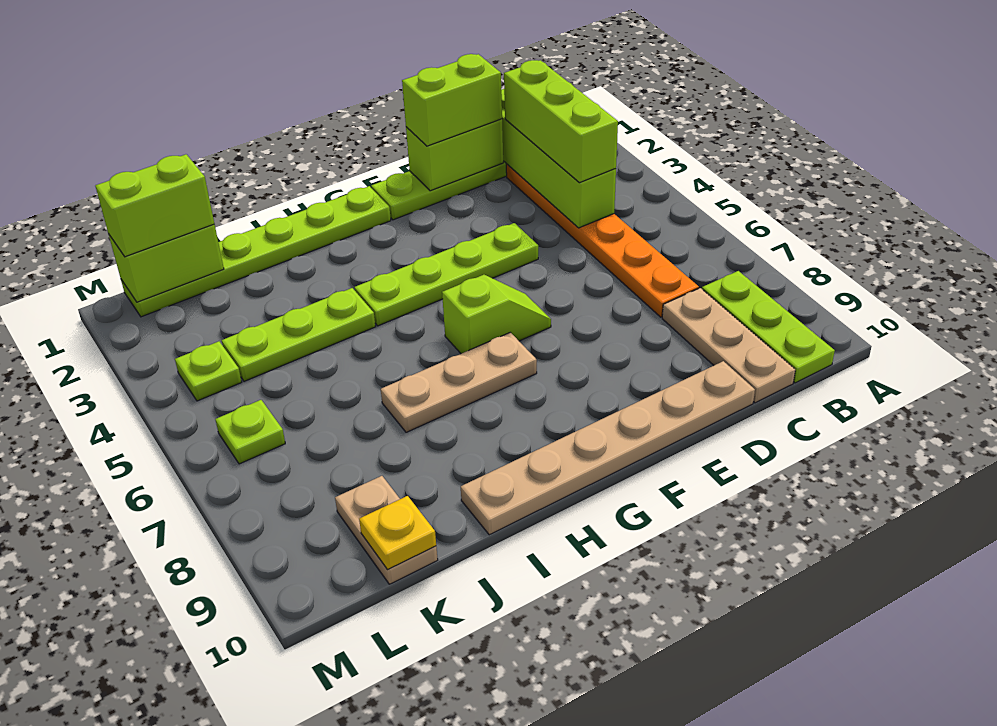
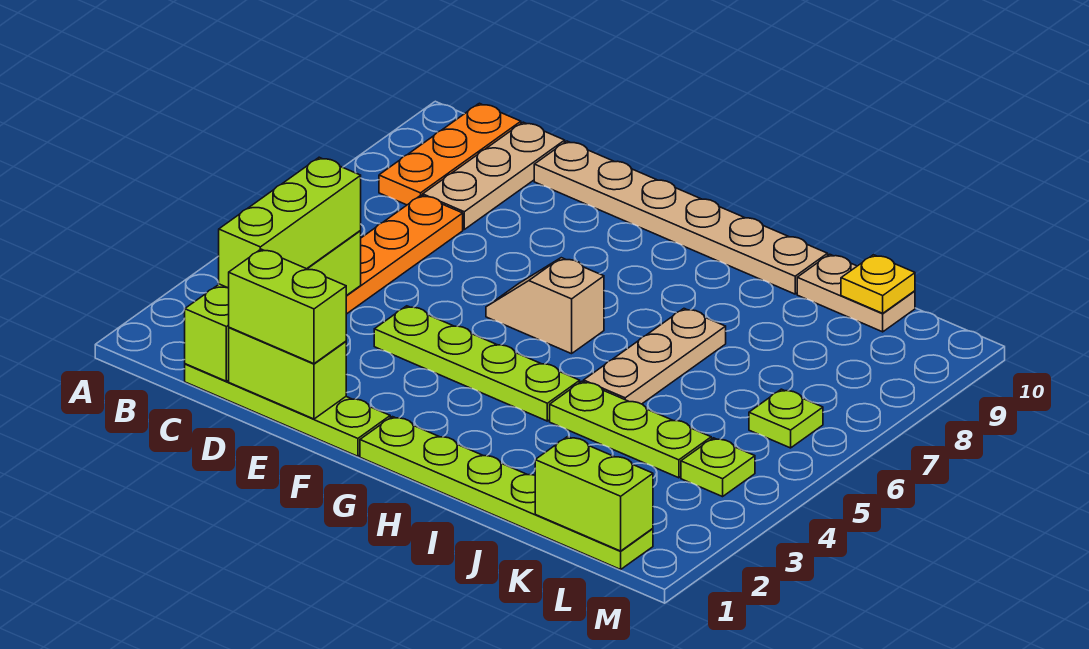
lime 1x3 plate [702,271,835,383] -> orange 1x3 plate [379,103,521,205]
lime 1x2 slope [442,275,551,354] -> tan 1x2 slope [486,258,604,354]
tan 1x3 plate [381,332,537,432] -> tan 1x3 plate turned to [584,309,726,404]
lime 1x2 brick [95,154,214,257] -> none
tan 1x2 plate [335,476,438,584] -> tan 1x2 plate turned to [797,254,915,332]

